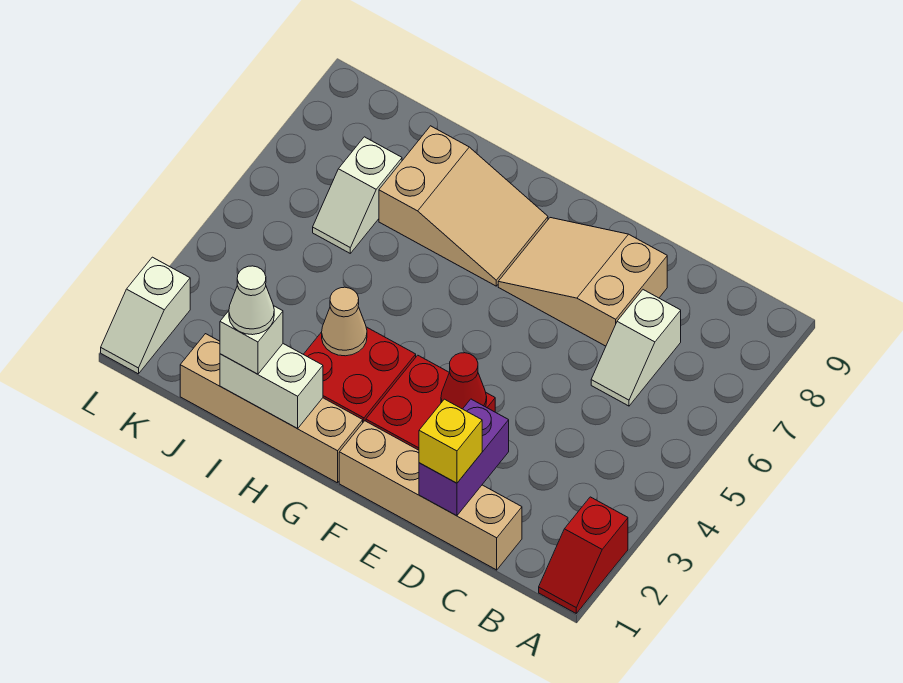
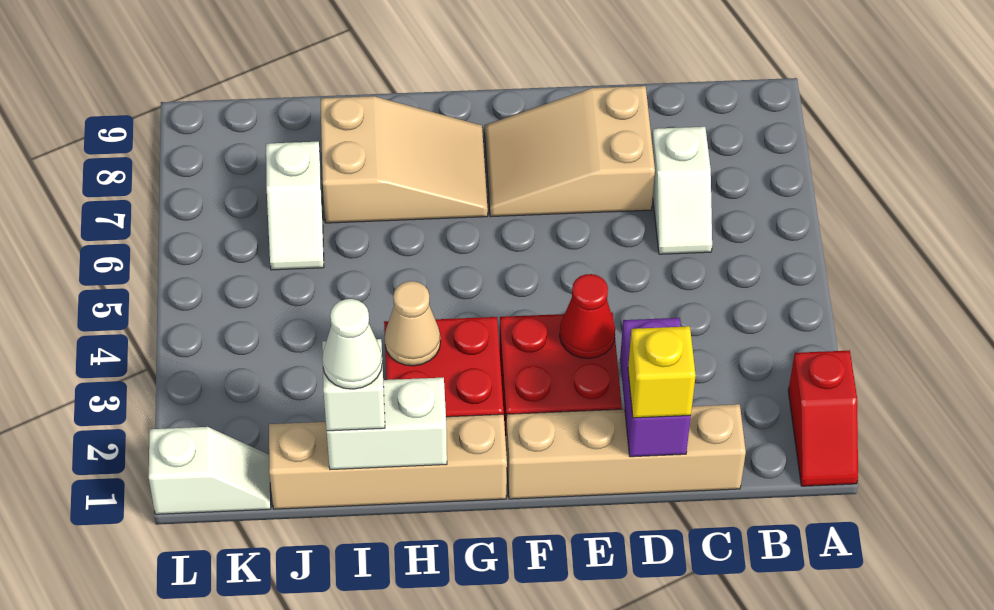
white 1x2 slope [101,257,190,374] -> white 1x2 slope turned to [149,427,271,514]

